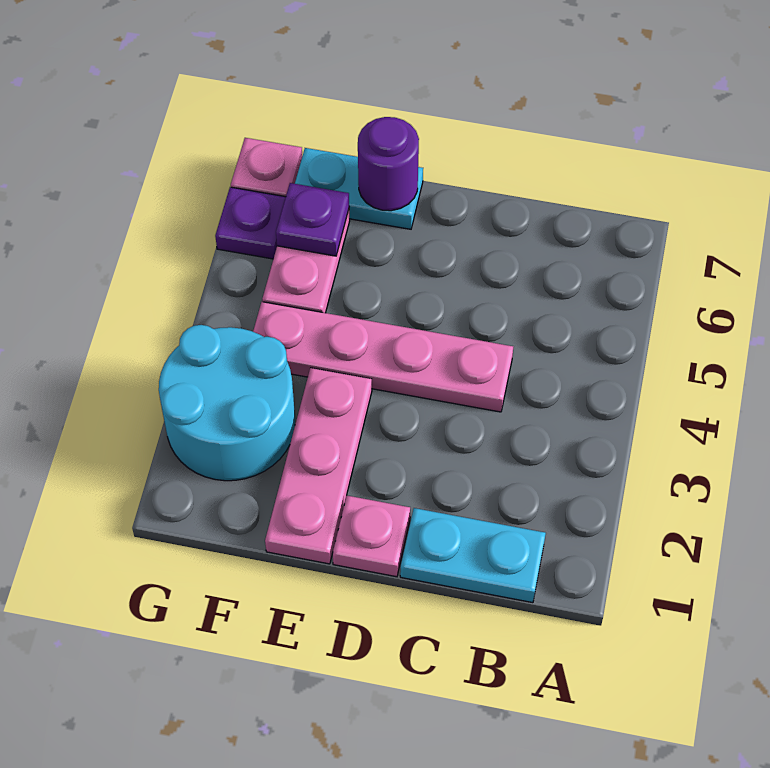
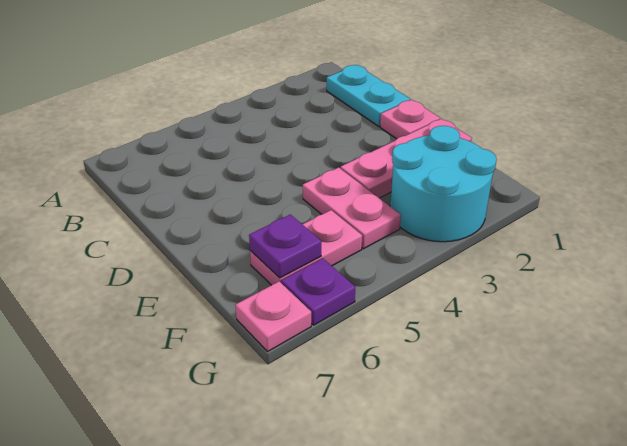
pink 1x4 plate [253,302,513,412] -> pink 1x2 plate [303,167,401,249]
cyan 1x2 plate [295,148,423,229] -> none
purple 1x1 round brick [358,117,419,211] -> none

